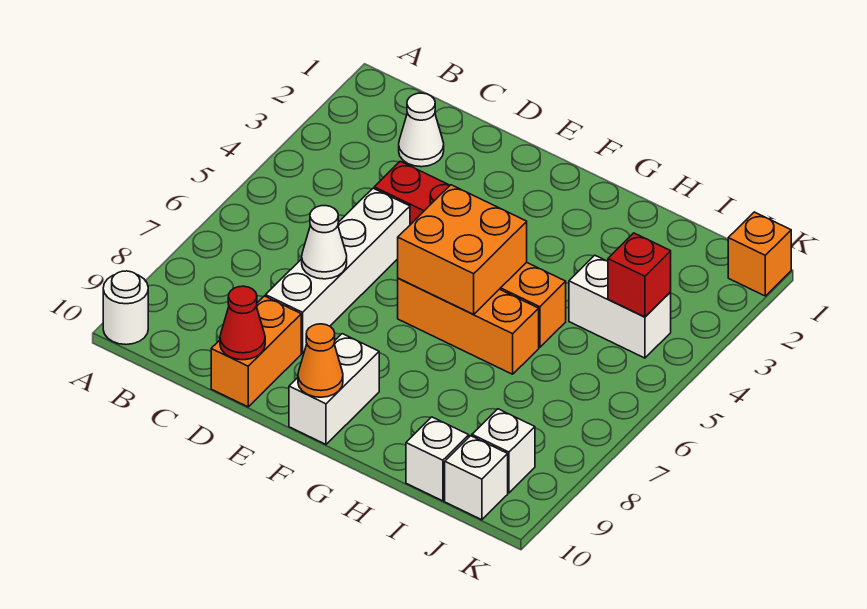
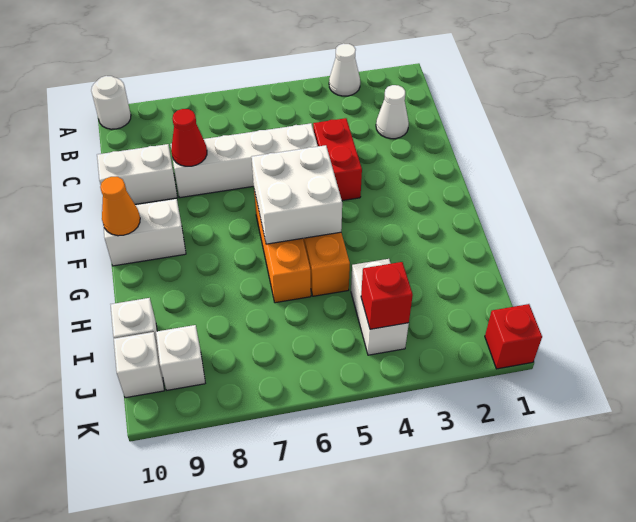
white 1x1 cone [302,206,347,279] -> white 1x1 cone moved to [329,43,360,96]
orange 1x2 brick [211,296,301,407] -> white 1x2 brick [97,144,177,204]
red 1x1 cone [220,286,265,360] -> red 1x1 cone moved to [171,109,207,166]
orange 2x2 brick [398,185,527,314] -> white 2x2 brick [251,145,342,244]
orange 1x1 brick [728,212,791,296] -> red 1x1 brick [485,304,542,369]

